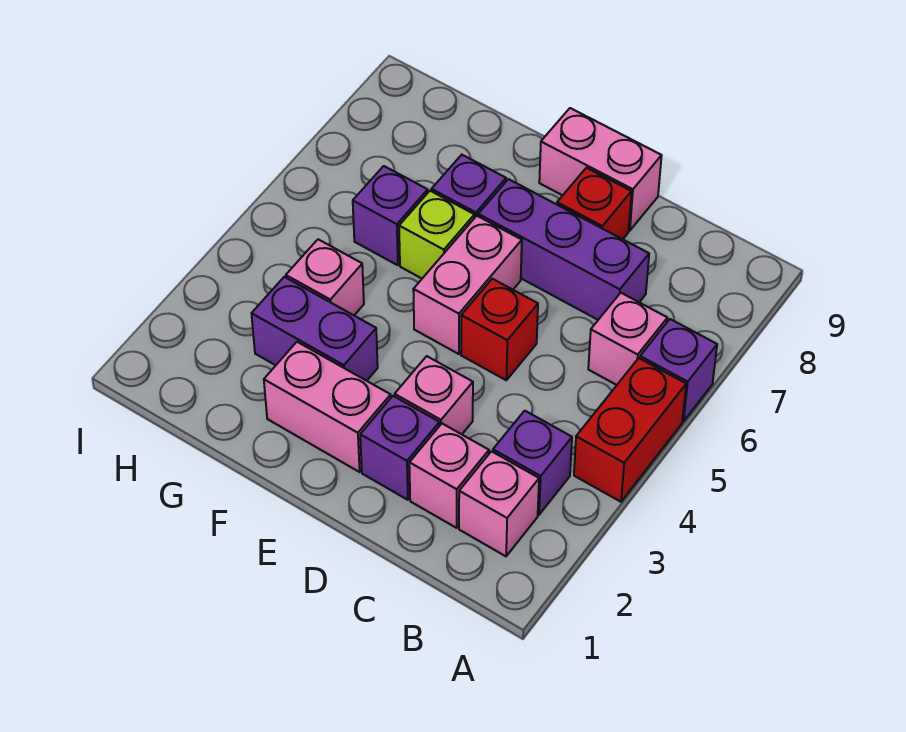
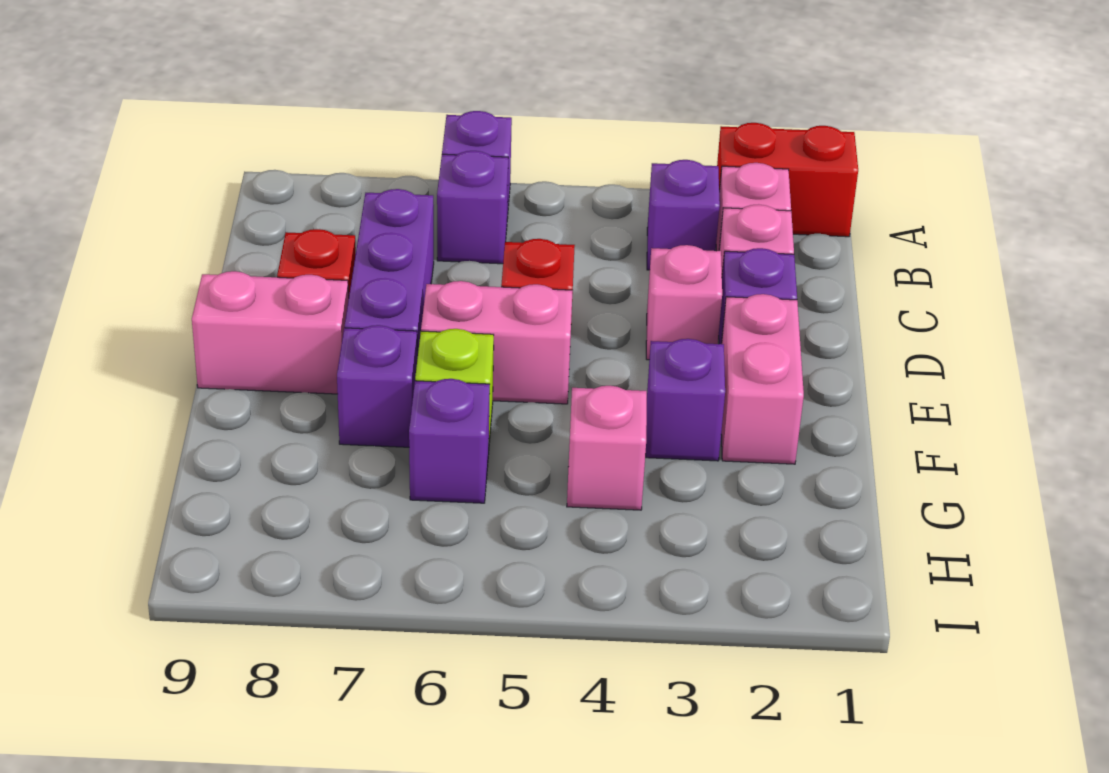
red 1x2 brick [574,358,686,502] -> red 1x2 brick moved to [717,123,858,237]
pink 1x1 brick [588,293,667,385] -> purple 1x1 brick [437,151,508,264]
pink 1x2 brick [539,108,662,231] -> pink 1x2 brick turned to [192,271,349,394]
purple 1x2 brick [252,277,378,381] -> purple 1x1 brick [646,339,725,461]

